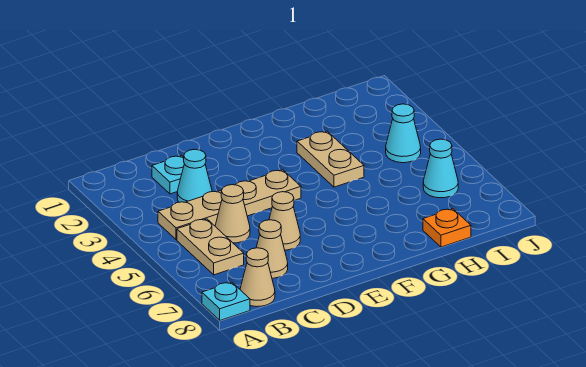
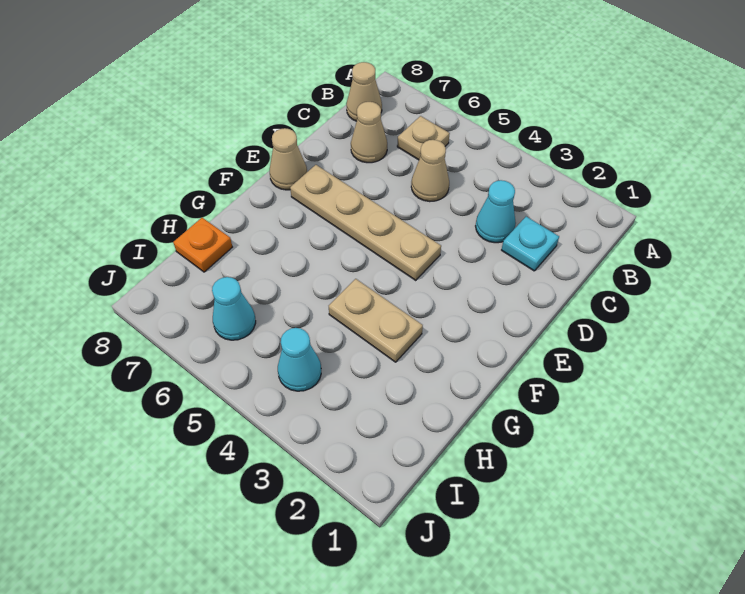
cyan 1x1 plate [202,282,250,320] -> none
tan 1x4 plate [158,170,301,240] -> tan 1x4 plate turned to [290,165,441,280]
tan 1x2 plate [177,219,244,275] -> tan 1x1 plate [397,116,450,160]
tan 1x1 cone [269,192,300,250] -> tan 1x1 cone moved to [270,128,307,190]

